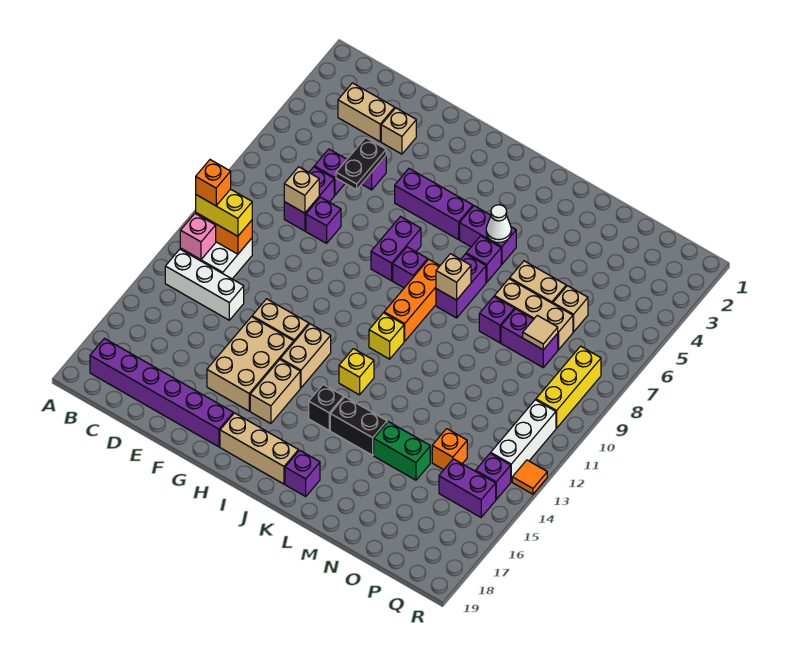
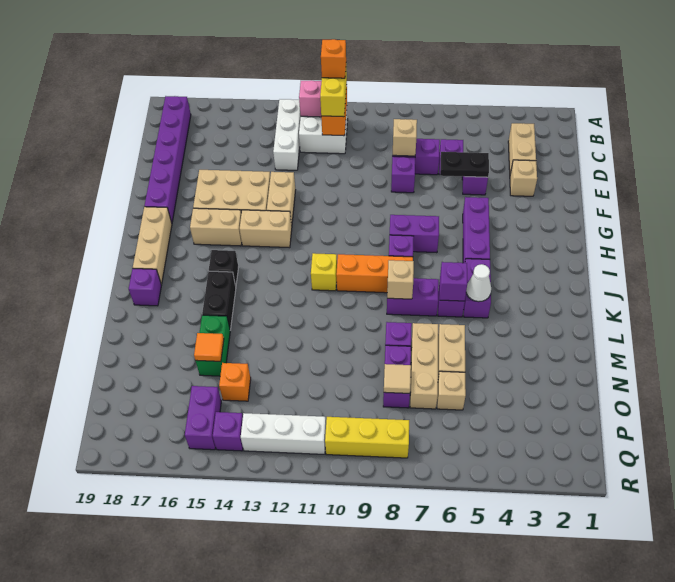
yellow 1x1 brick [339,349,374,395] -> none
none -> purple 1x1 brick [440,262,467,301]
orange 1x1 tile [512,460,547,494] -> orange 1x1 tile moved to [194,333,224,361]

